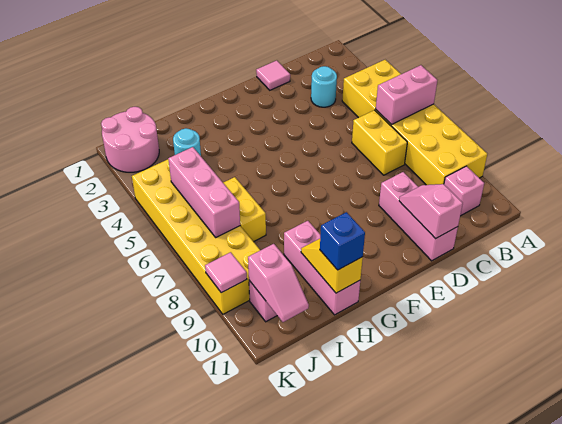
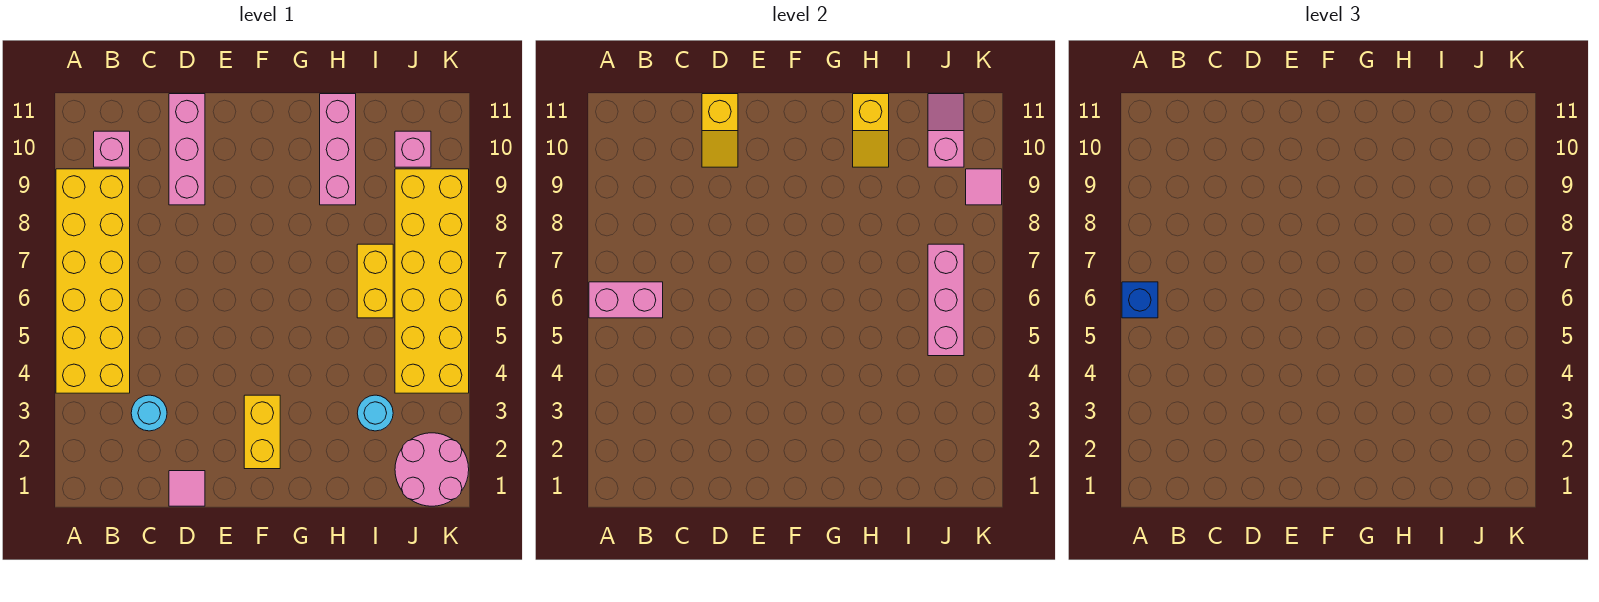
yellow 1x2 brick [352,110,407,175] -> yellow 1x2 brick moved to [244,395,280,469]
pink 1x2 slope [399,184,463,239] -> yellow 1x2 slope [702,94,738,167]
blue 1x1 brick [320,212,365,270] -> blue 1x1 brick moved to [1122,282,1158,318]

